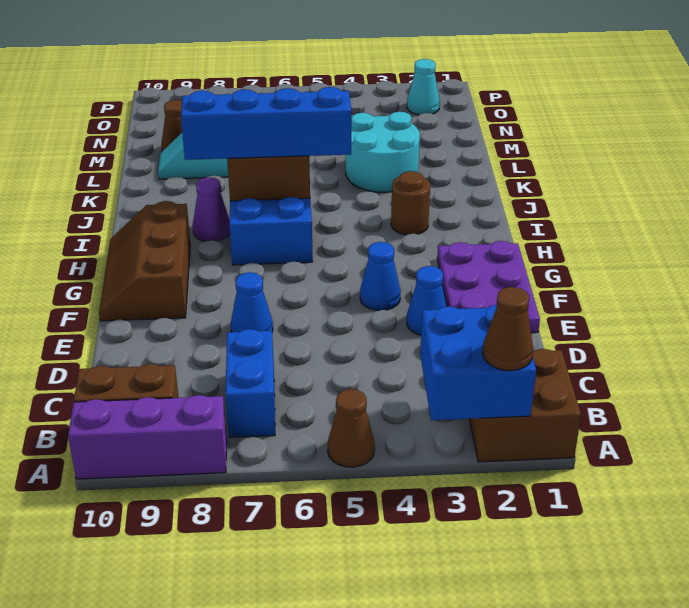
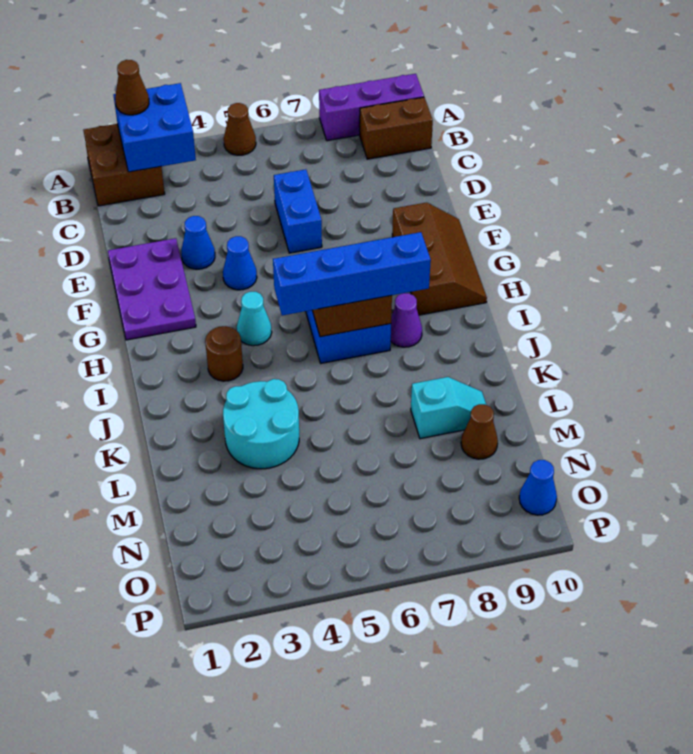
blue 1x2 brick [226,329,275,437] -> blue 1x2 brick moved to [274,169,322,253]
blue 1x1 cone [231,272,273,332] -> blue 1x1 cone moved to [519,460,557,515]
cyan 1x1 cone [407,59,440,115] -> cyan 1x1 cone moved to [237,292,272,346]

